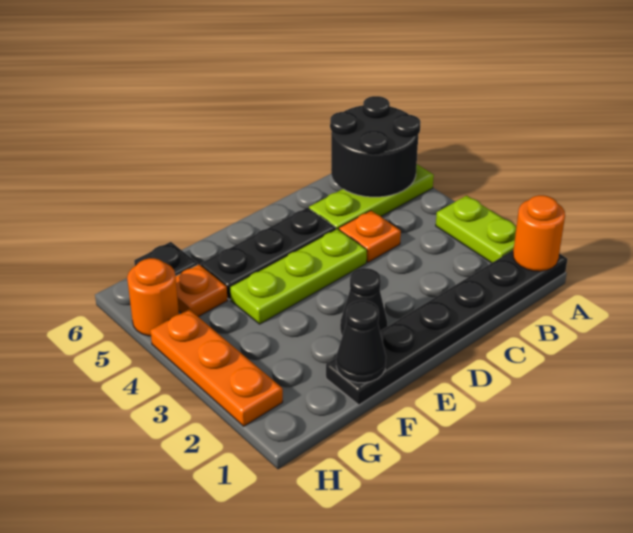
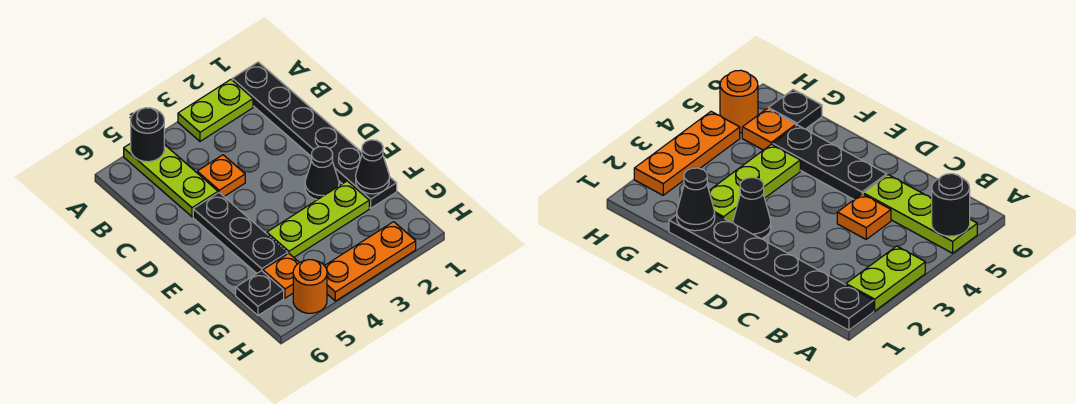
orange 1x1 round brick [513,195,565,271] -> none
black 2x2 round brick [330,96,420,197] -> black 1x1 round brick [131,108,164,162]
lime 1x3 plate [230,229,367,324] -> lime 1x3 plate turned to [267,181,369,257]

